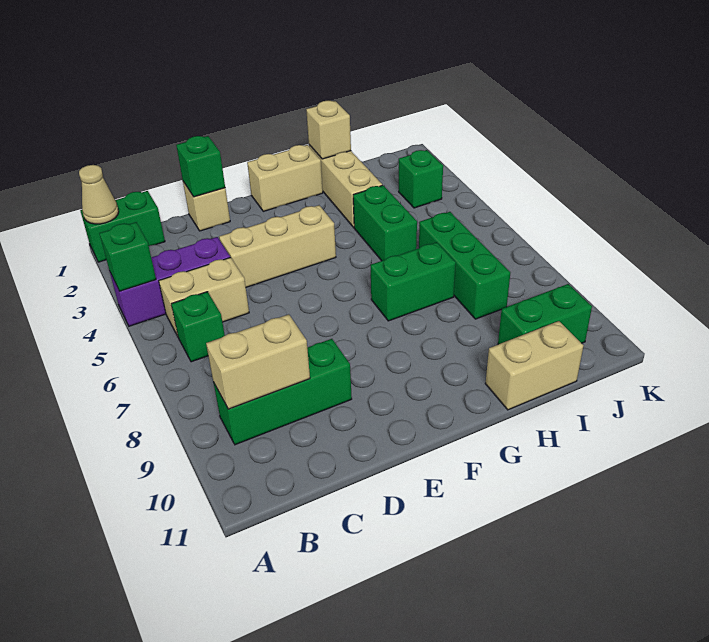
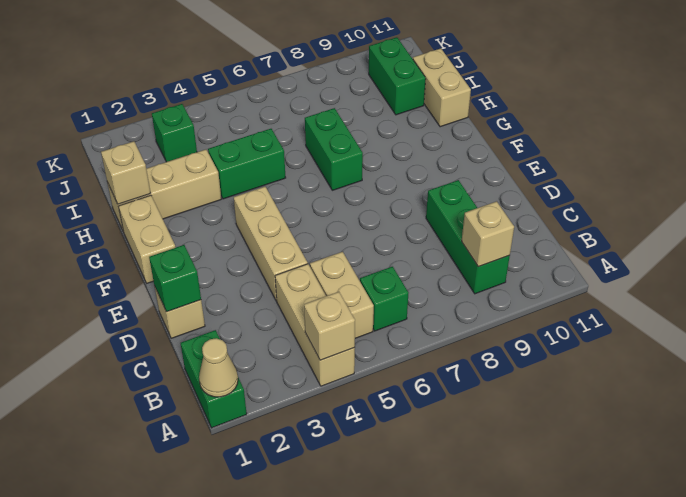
purple 1x3 brick [110,237,230,326] -> tan 1x3 brick [275,264,355,386]
green 1x1 brick [99,222,156,291] -> tan 1x1 brick [304,292,355,360]
tan 1x2 brick [206,314,310,409] -> tan 1x1 brick [462,201,514,267]
green 1x3 brick [419,212,510,319] -> none

